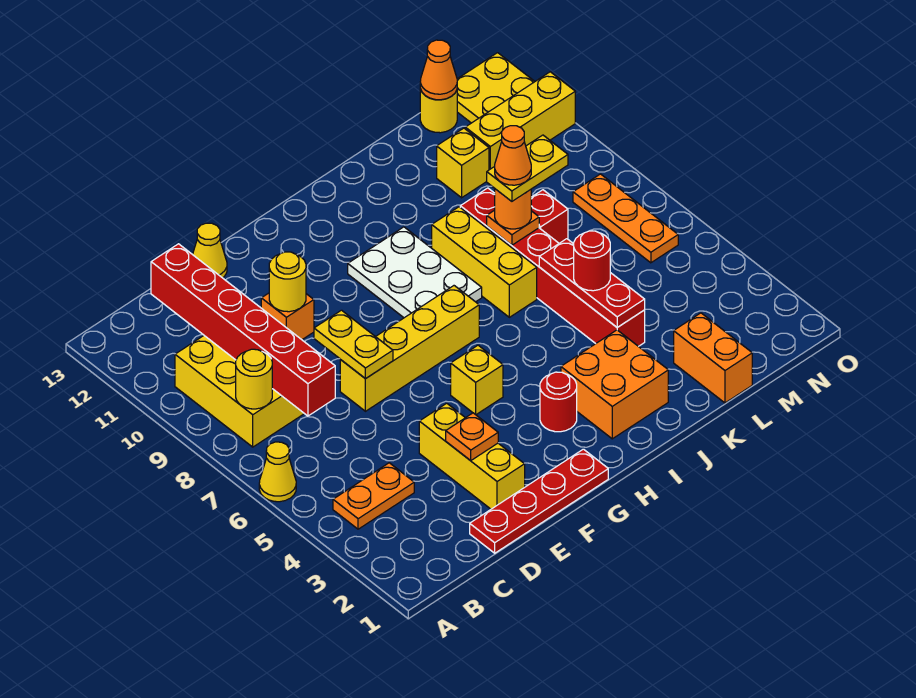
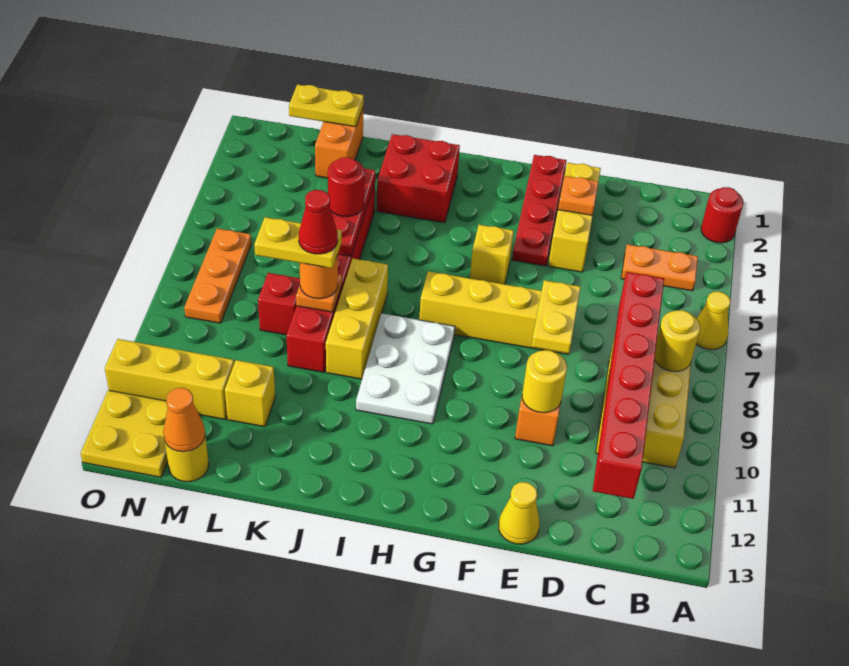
red 1x4 plate [470,449,608,553] -> red 1x4 plate turned to [512,155,566,266]
red 1x1 round brick [540,372,577,432] -> red 1x1 round brick moved to [701,187,744,243]
orange 2x2 brick [561,330,668,439] -> red 2x2 brick [377,134,460,223]
orange 1x1 cone [495,126,531,185] -> red 1x1 cone [299,190,338,254]
none -> yellow 1x2 plate [289,84,364,127]

